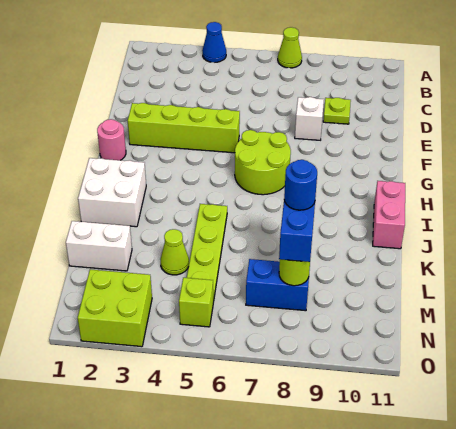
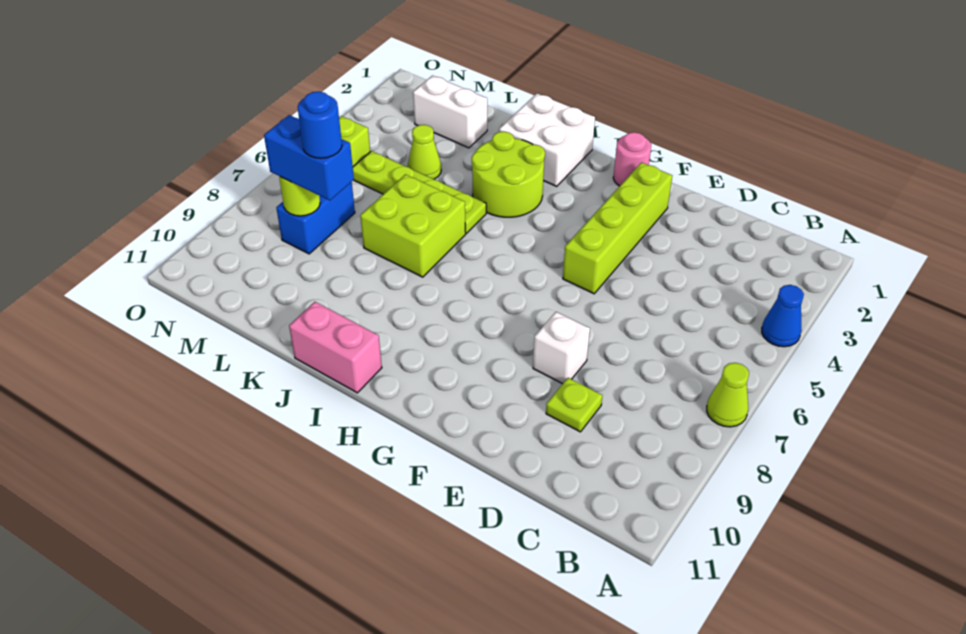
lime 2x2 round brick [235,130,291,195] -> lime 2x2 round brick moved to [472,132,545,217]
white 1x2 brick [66,221,132,271] -> white 1x2 brick turned to [413,76,487,148]
lime 2x2 brick [78,269,152,347] -> lime 2x2 brick moved to [360,174,466,277]

